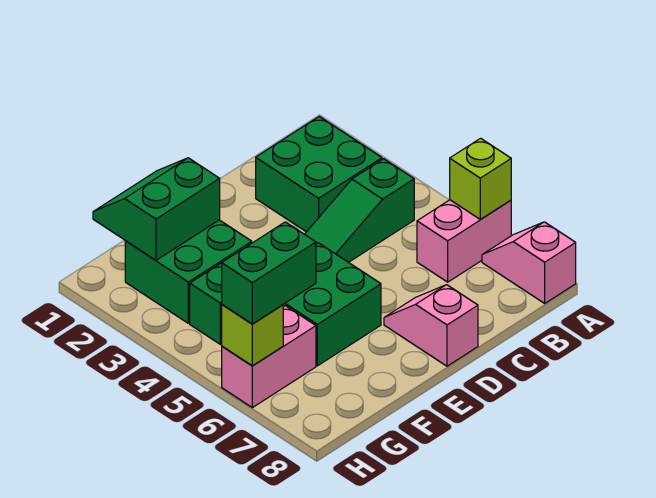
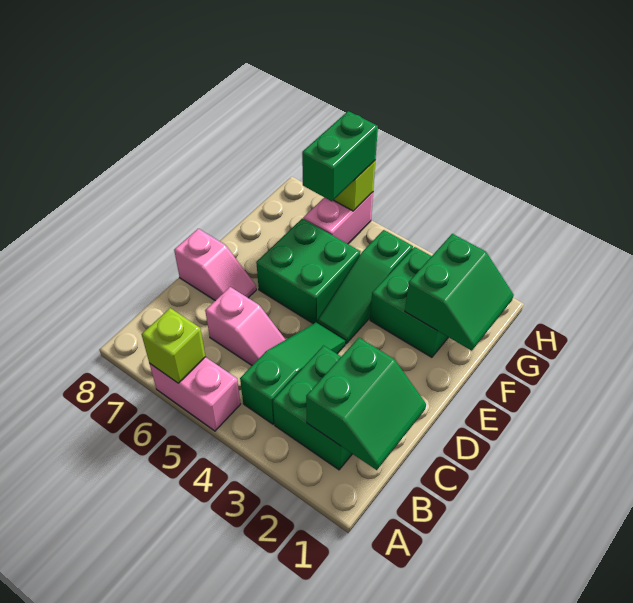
pink 1x2 brick [417,200,511,282] -> pink 1x2 brick turned to [149,357,240,431]
pink 1x2 slope [482,222,576,303] -> pink 1x2 slope moved to [205,287,285,365]
none -> green 2x2 slope [306,338,426,470]

